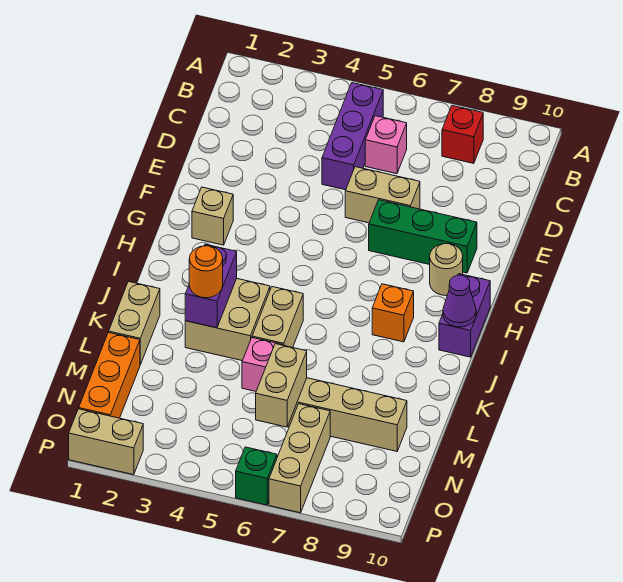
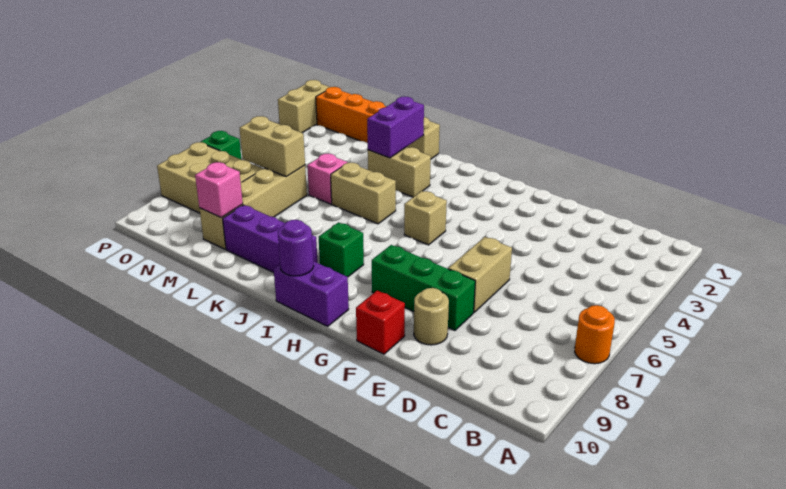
purple 1x3 brick [322,83,383,190] -> purple 1x3 brick moved to [223,205,318,272]
red 1x1 brick [442,106,483,163] -> red 1x1 brick moved to [356,291,405,354]
pink 1x1 brick [365,116,407,174] -> pink 1x1 brick moved to [195,162,243,217]
green 1x3 brick [369,200,477,273] -> green 1x3 brick turned to [372,245,475,330]
tan 1x1 brick [192,187,233,245] -> tan 1x1 brick moved to [404,191,447,245]
tan 1x1 round brick [430,244,463,296] -> tan 1x1 round brick moved to [414,288,449,345]
orange 1x1 brick [372,284,414,342] -> green 1x1 brick [319,222,364,277]
purple 1x1 cone [443,275,476,327] -> purple 1x1 round brick [278,220,314,276]
tan 2x2 brick [185,279,270,361] -> tan 1x2 brick [368,147,431,197]
purple 1x2 brick [185,244,237,328] -> purple 1x2 brick turned to [367,97,424,158]
orange 1x1 round brick [189,246,223,298] -> orange 1x1 round brick moved to [575,305,615,364]
tan 1x3 brick [269,404,330,513] -> tan 2x3 brick [157,142,262,213]

